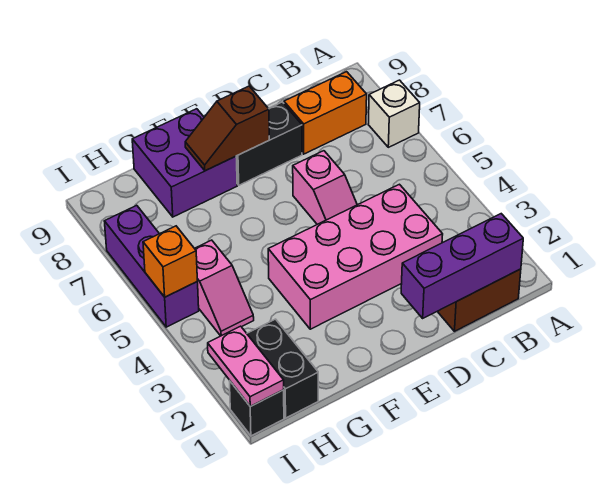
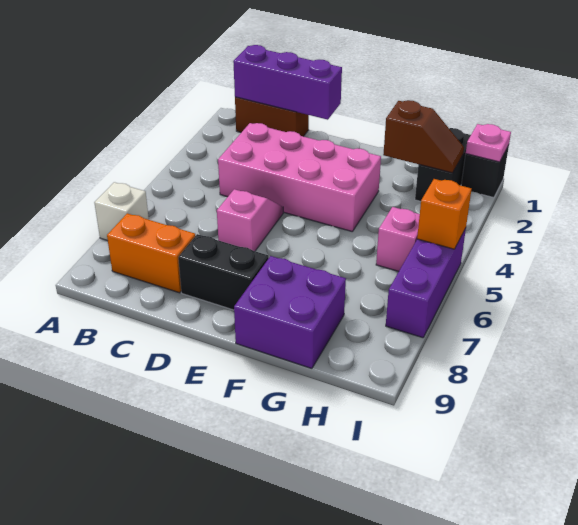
brown 1x2 slope [185,86,269,171] -> brown 1x2 slope moved to [383,100,464,173]
pink 1x2 plate [208,326,284,406] -> pink 1x1 plate [466,124,511,162]

